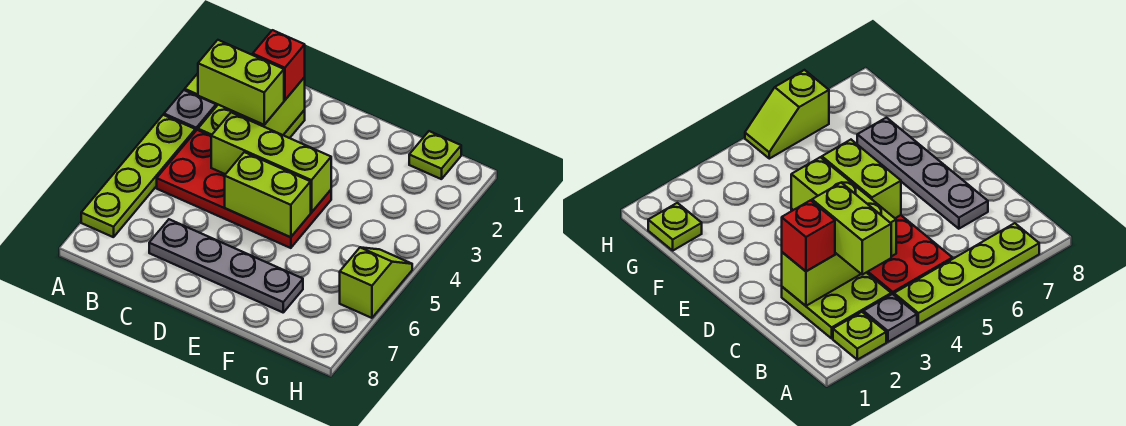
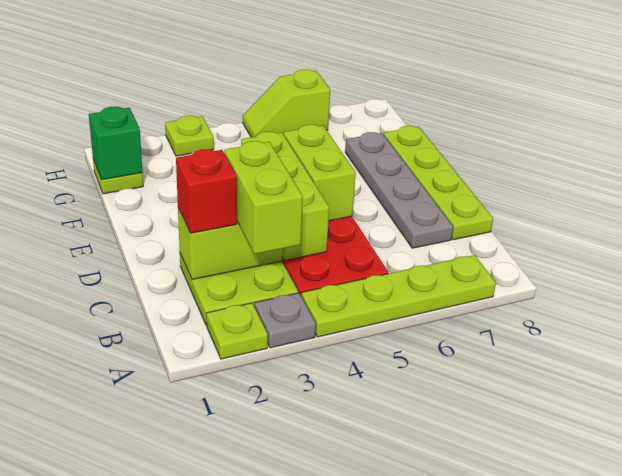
none -> lime 1x4 plate [383,126,493,240]
none -> green 1x1 brick [89,107,143,180]
none -> lime 1x1 plate [165,116,214,156]

